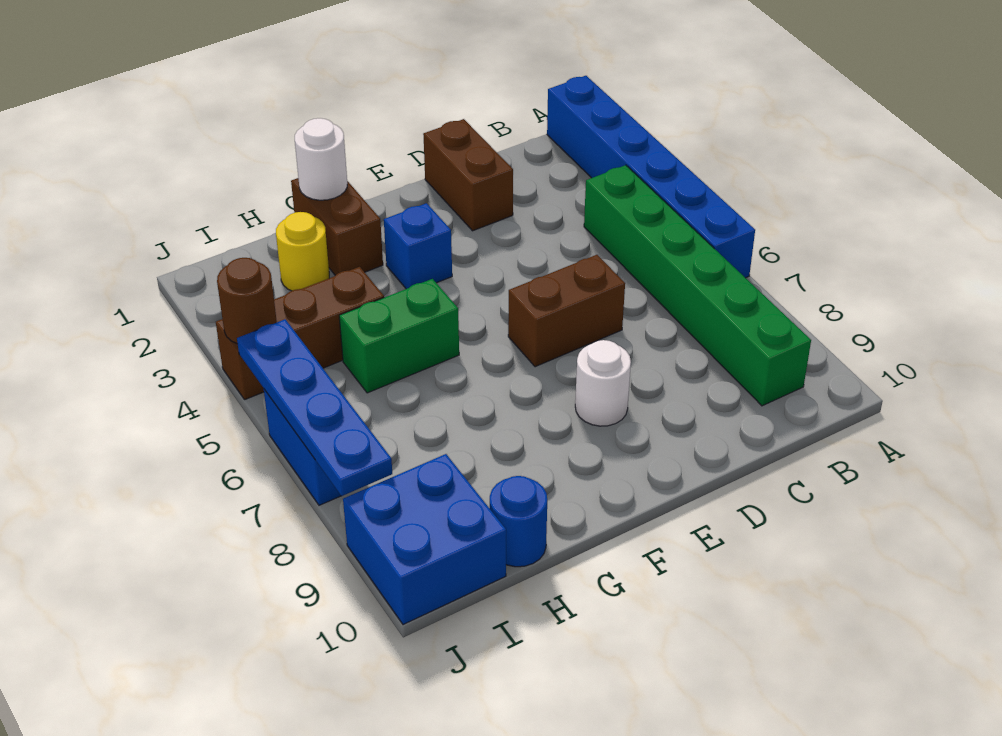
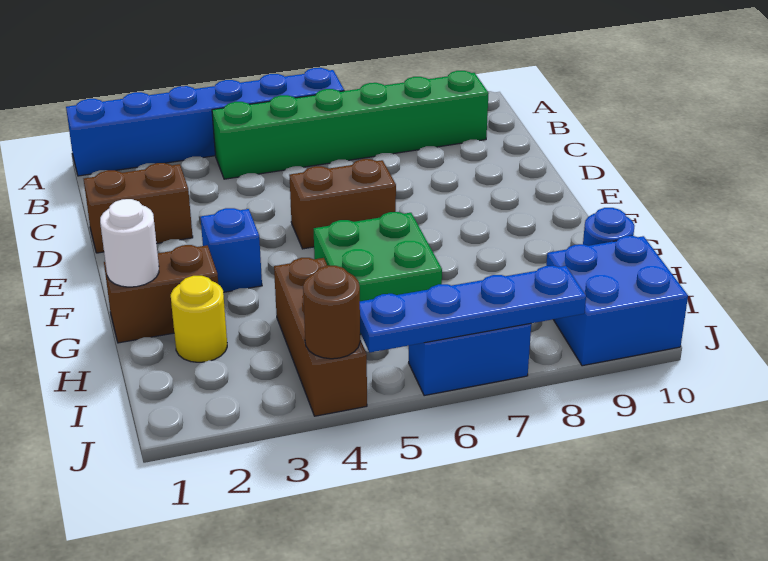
brown 1x2 brick [508,255,625,367] -> brown 1x2 brick turned to [289,159,396,249]
white 1x1 round brick [575,340,631,426] -> none
green 1x2 brick [339,279,459,393] -> green 2x2 brick [314,212,442,334]

